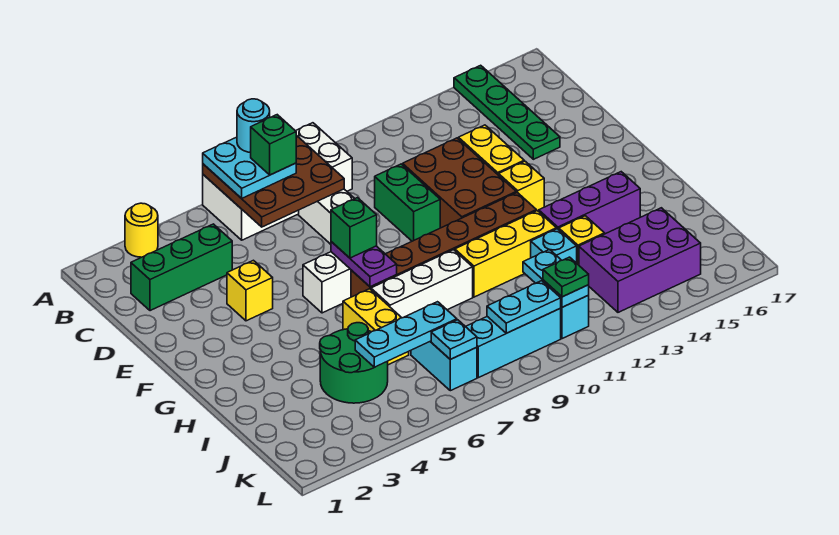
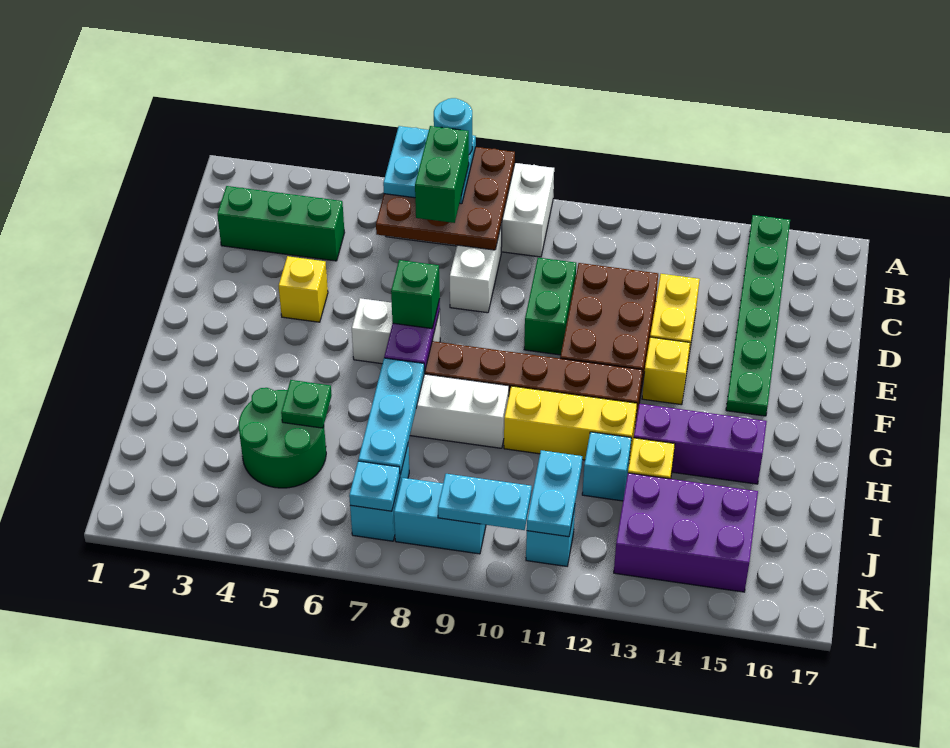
yellow 1x1 round brick [125,203,158,257] -> none
green 1x4 plate [454,65,560,159] -> green 1x6 plate [726,215,790,416]
green 1x1 brick [251,115,296,175] -> green 1x2 brick [415,126,469,223]
yellow 1x2 brick [343,289,409,365] -> none
cyan 1x3 plate [355,302,457,367] -> cyan 1x3 plate turned to [358,358,424,474]
cyan 1x3 brick [466,308,561,378] -> cyan 1x2 brick [394,478,486,554]
green 1x1 plate [543,257,589,297] -> green 1x1 plate moved to [281,380,332,428]

